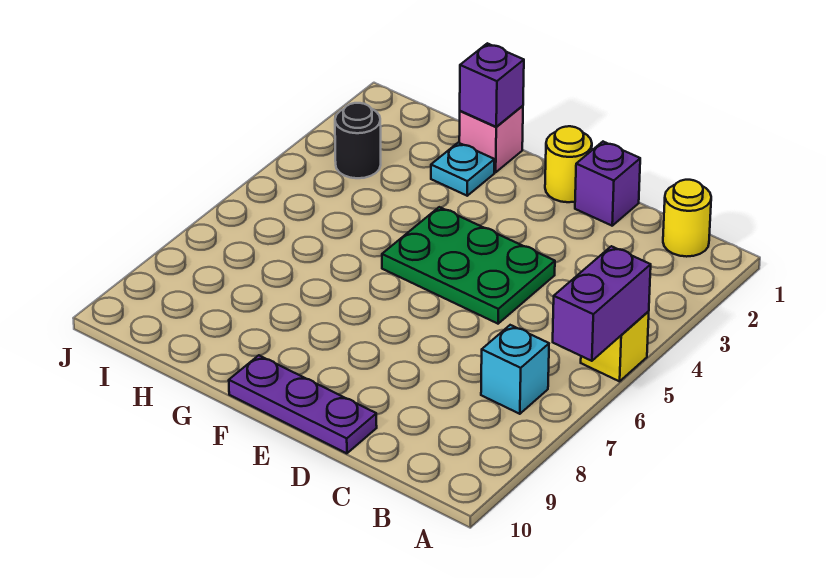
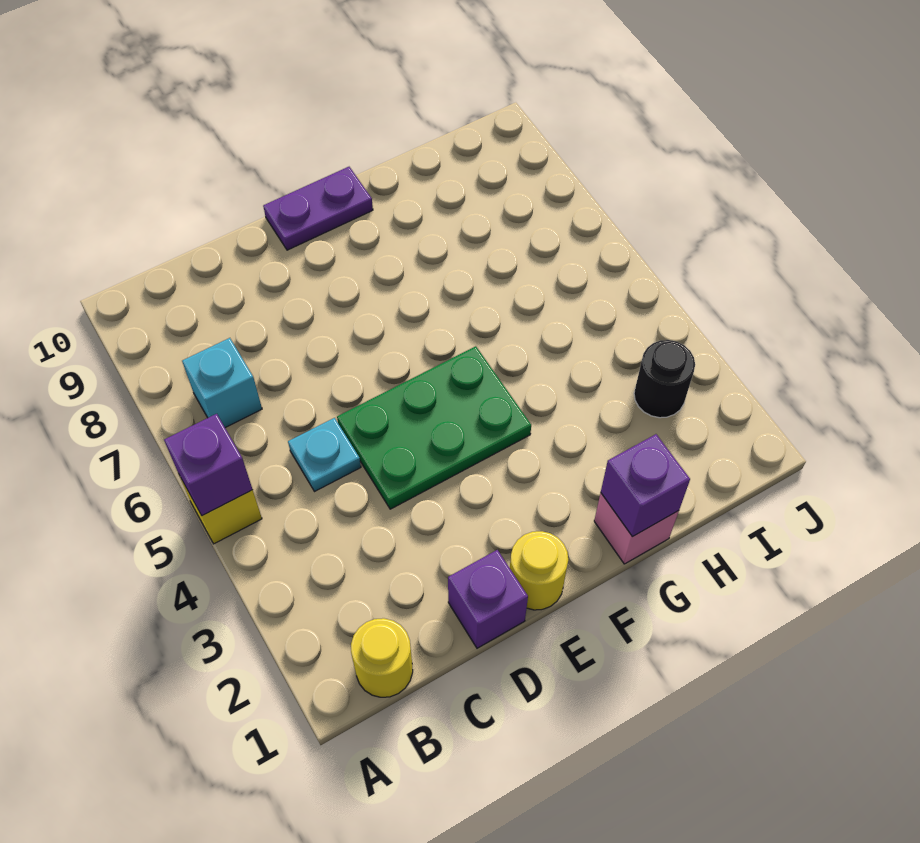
purple 1x2 brick [553,246,651,361] -> purple 1x1 brick [164,414,253,516]
purple 1x3 plate [229,355,377,453] -> purple 1x2 plate [263,167,373,250]
cyan 1x1 plate [431,143,495,196] -> cyan 1x1 plate moved to [288,418,361,492]

